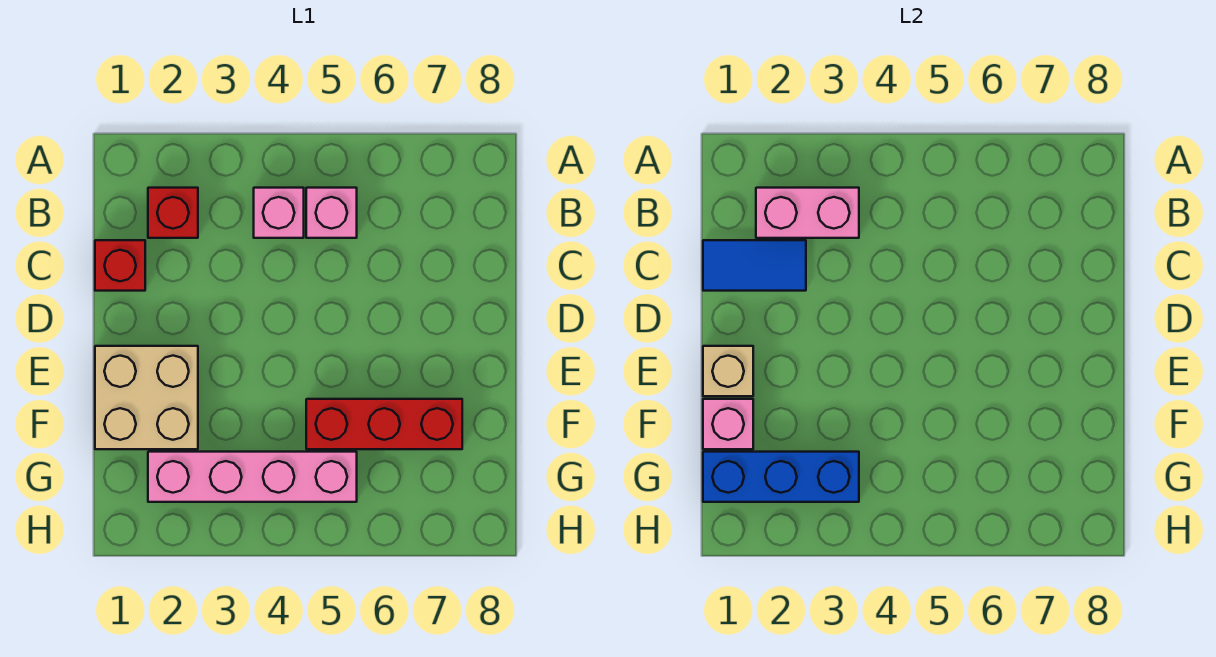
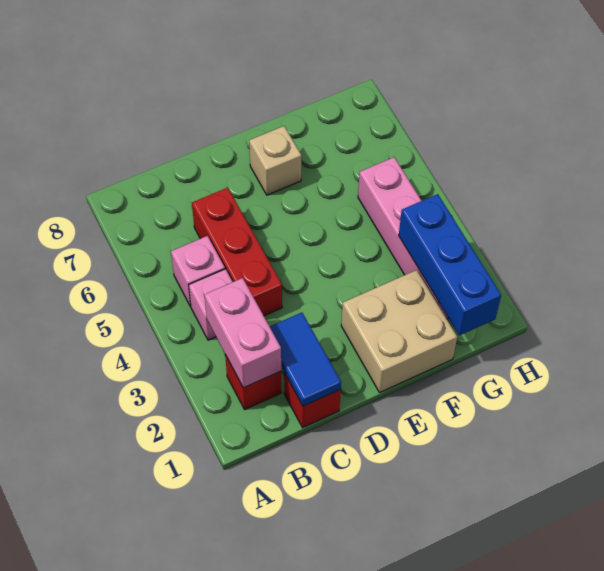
tan 1x1 brick [703,346,753,396] -> tan 1x1 brick moved to [249,126,302,195]
pink 1x1 brick [703,399,753,449] -> none
red 1x3 brick [306,399,462,449] -> red 1x3 brick moved to [192,187,282,316]

